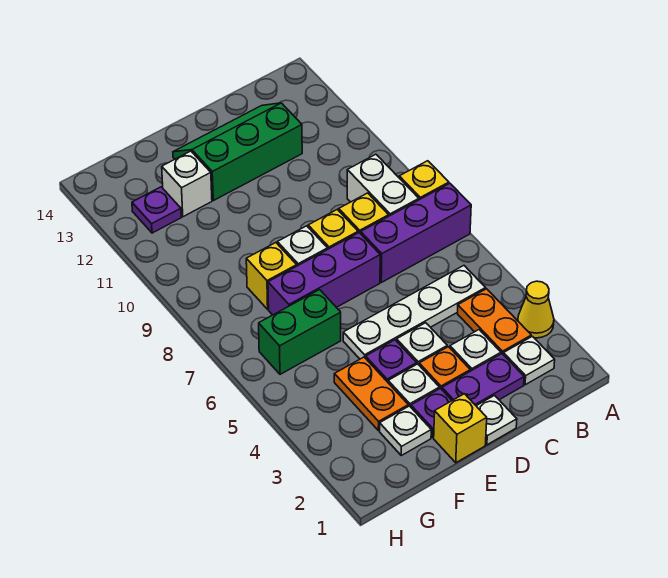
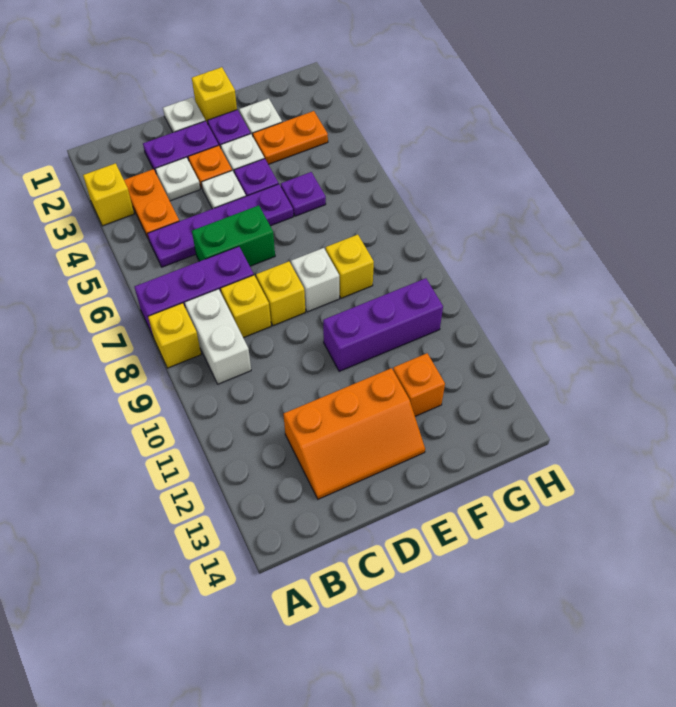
yellow 1x1 cone [518,281,554,338] -> yellow 1x1 brick [83,163,134,226]
white 1x1 plate [503,336,555,385] -> none
white 1x4 plate [343,266,485,359] -> purple 1x4 plate [147,184,293,267]
green 2x3 slope [173,103,302,201] -> orange 2x3 slope [283,368,425,499]
purple 1x3 brick [268,233,380,315] -> purple 1x3 brick moved to [323,278,443,371]
orange 1x2 plate [334,357,408,431] -> orange 1x2 plate turned to [253,111,328,164]
green 1x2 brick [259,290,341,374] -> green 1x2 brick moved to [192,205,275,266]
white 1x1 brick [162,151,212,217] -> orange 1x1 brick [393,353,445,416]
purple 1x1 plate [132,187,181,233] -> purple 1x1 plate moved to [281,172,326,216]

